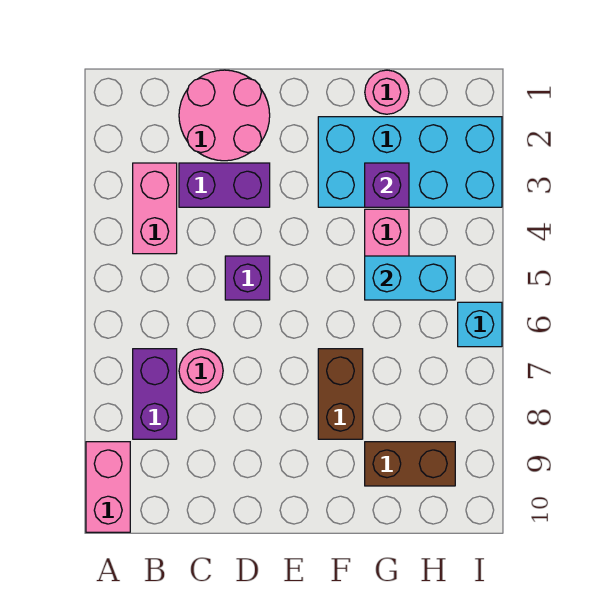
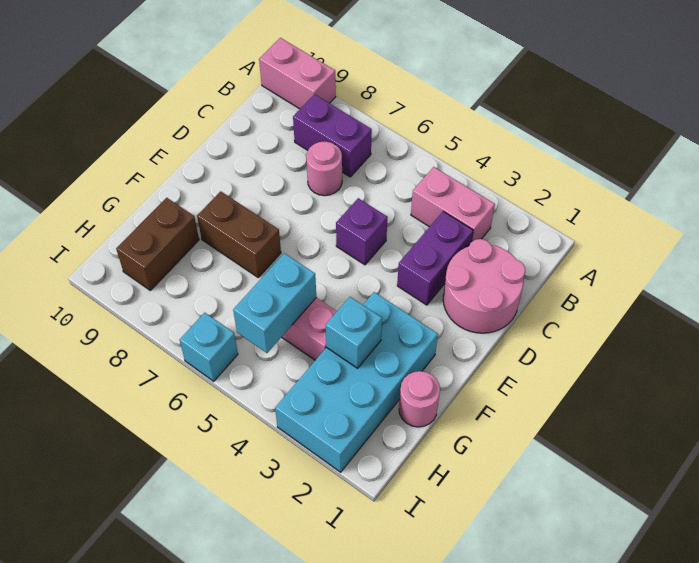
purple 1x1 brick [365,163,409,207] -> cyan 1x1 brick [326,297,382,368]

